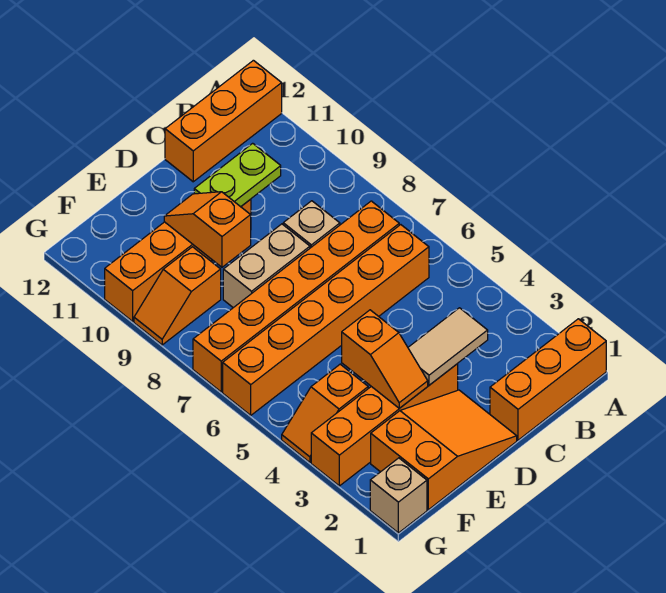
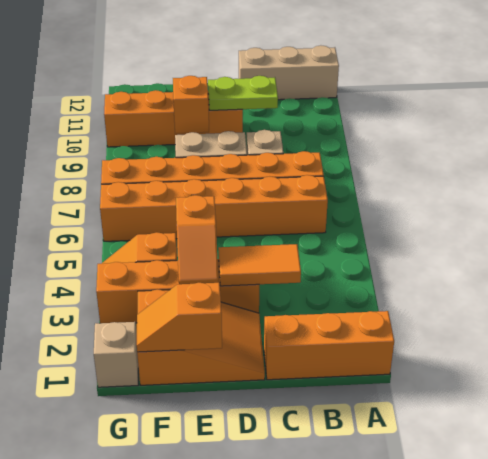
orange 1x3 brick [165,60,282,182] -> tan 1x3 brick [239,45,339,100]
tan 1x2 tile [408,308,488,385] -> orange 1x2 tile [218,244,301,286]
orange 1x2 slope [134,247,221,345] -> orange 1x2 slope moved to [137,283,222,352]

